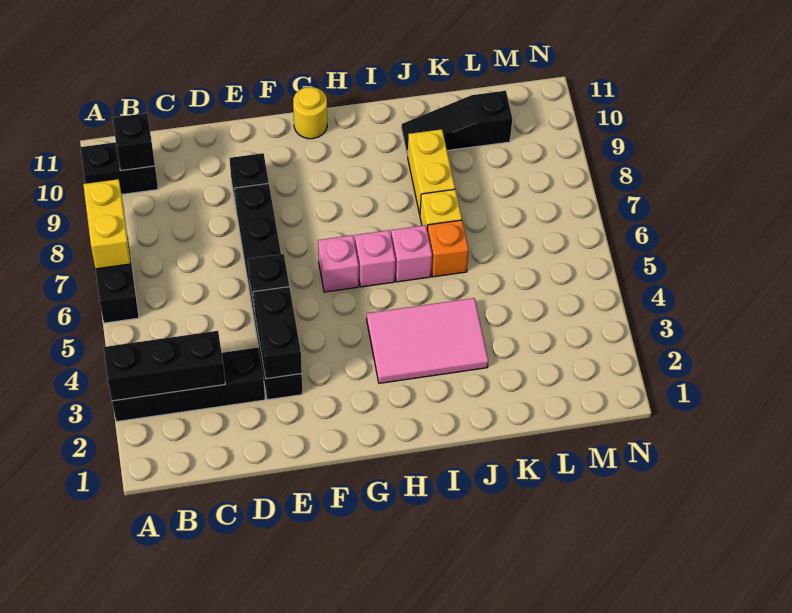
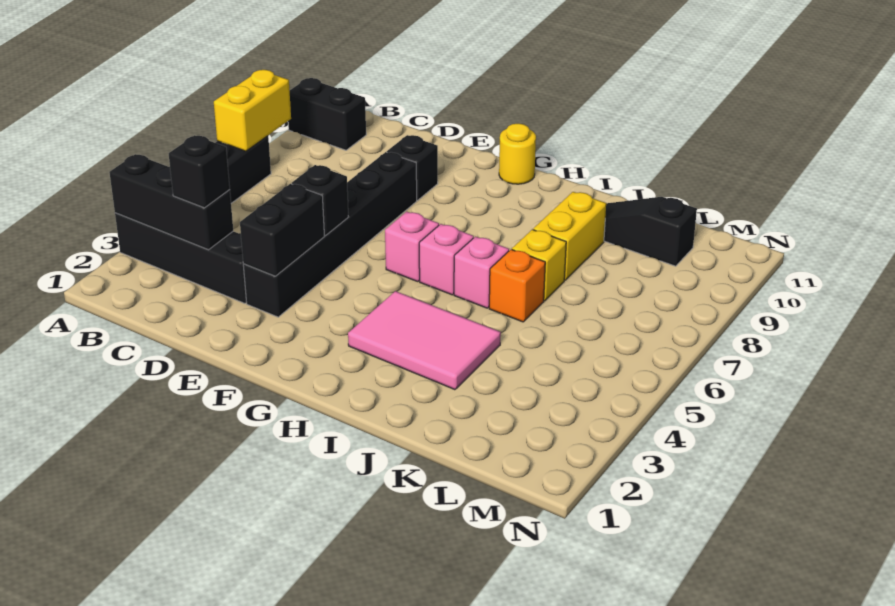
black 1x1 brick [113,113,155,171] -> black 1x1 brick moved to [169,135,230,208]

